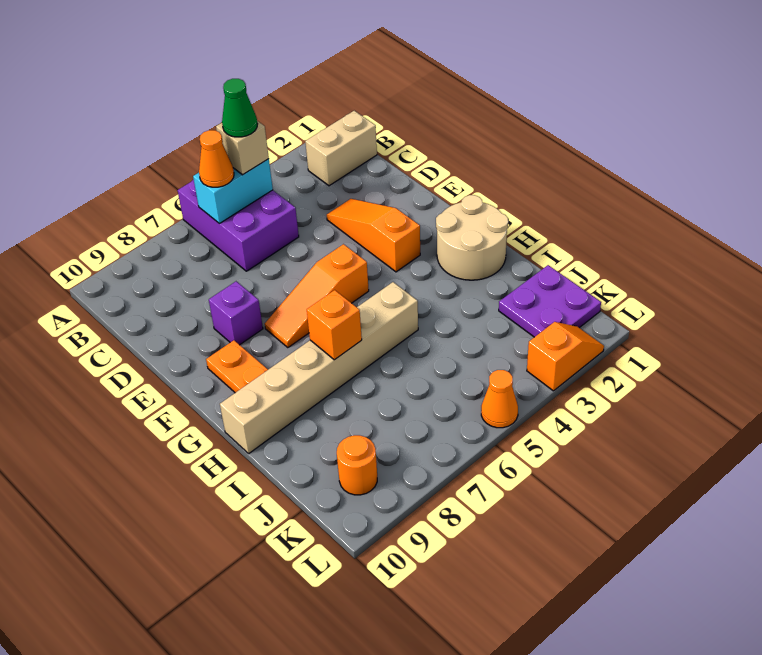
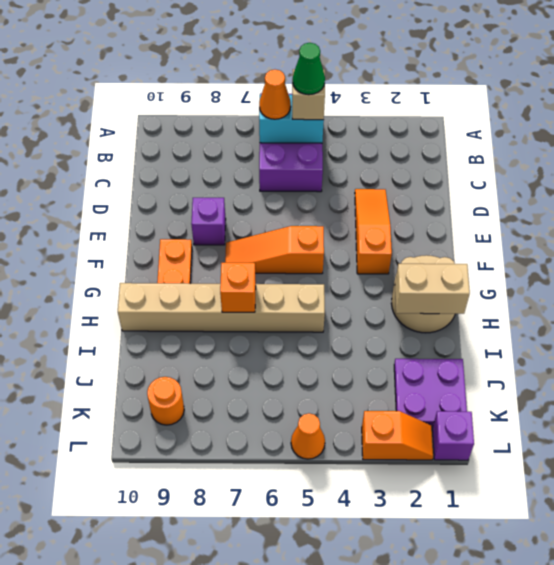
tan 1x2 brick [305,111,377,186] -> tan 1x2 brick moved to [395,264,470,314]
none -> purple 1x1 brick [432,411,474,460]

